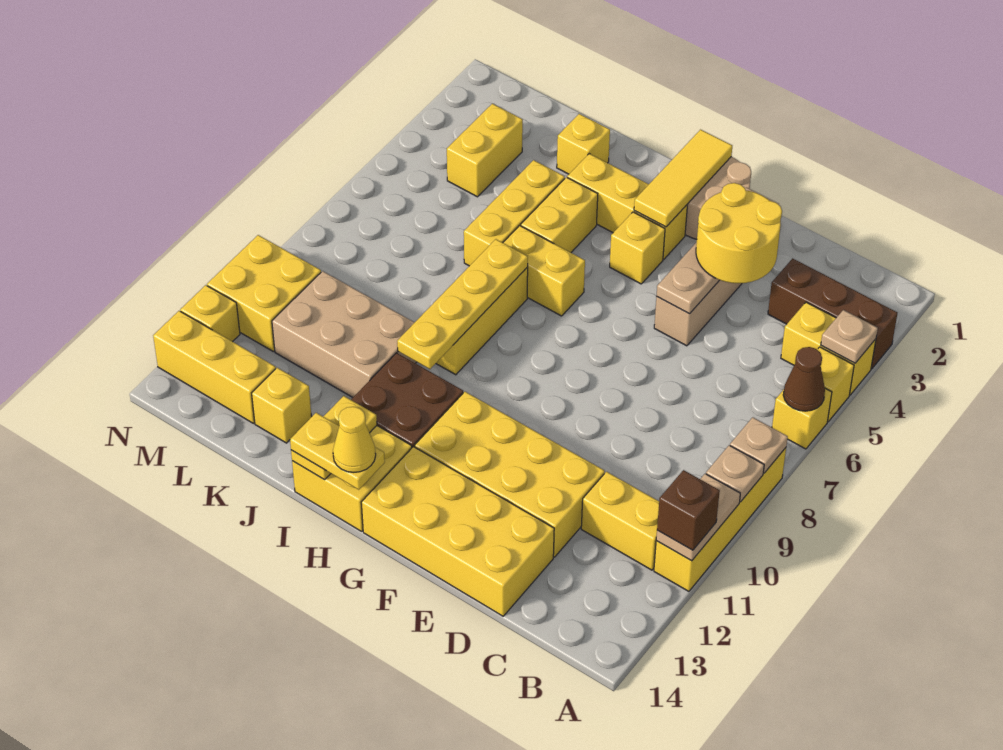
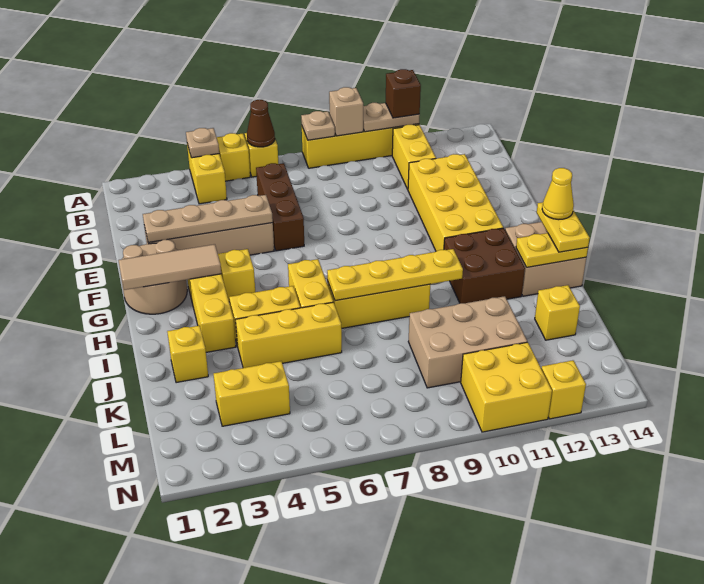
brown 1x3 brick [768,258,897,369] -> brown 1x3 brick moved to [256,163,304,251]
tan 1x1 plate [706,445,764,502] -> tan 1x1 brick [329,87,363,136]
yellow 2x2 round brick [696,183,782,283] -> none
yellow 2x4 brick [361,447,554,616] -> none
yellow 1x3 tile [634,130,732,227] -> tan 1x3 tile [119,244,221,290]
yellow 2x2 brick [292,426,412,531] -> tan 2x2 brick [505,222,586,296]
tan 2x3 brick [272,271,416,397] -> tan 2x3 brick turned to [408,296,527,388]
yellow 1x3 brick [153,311,276,423] -> none

